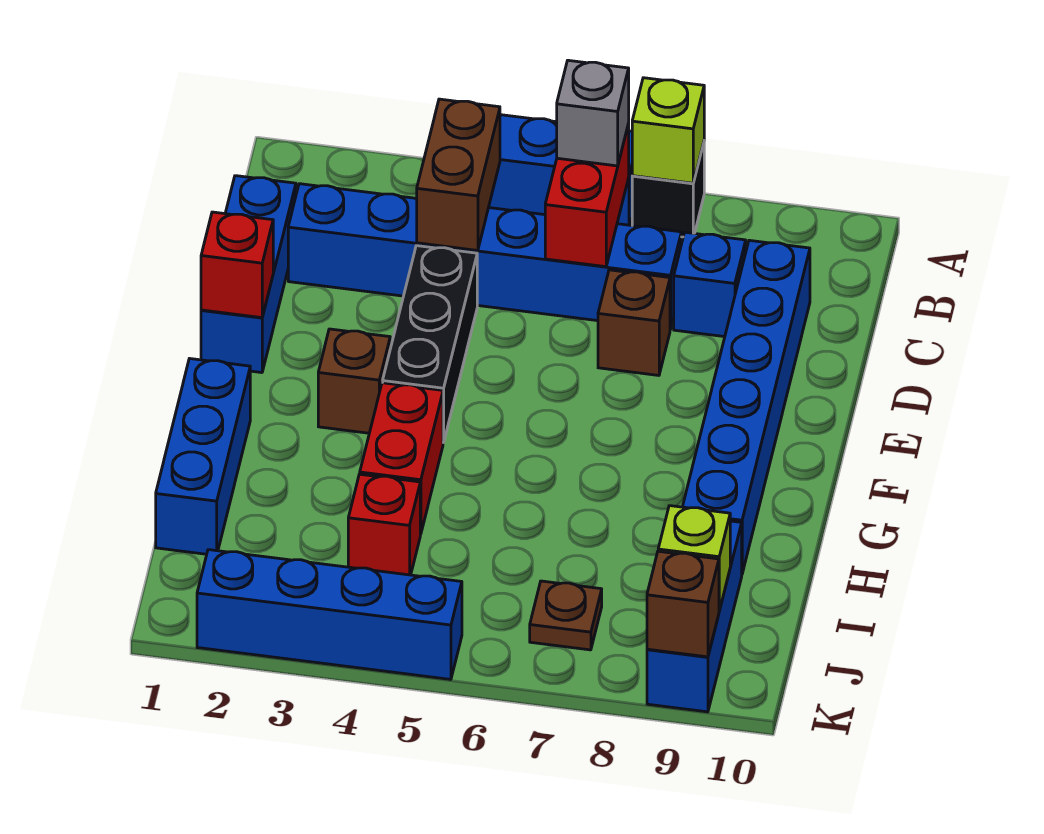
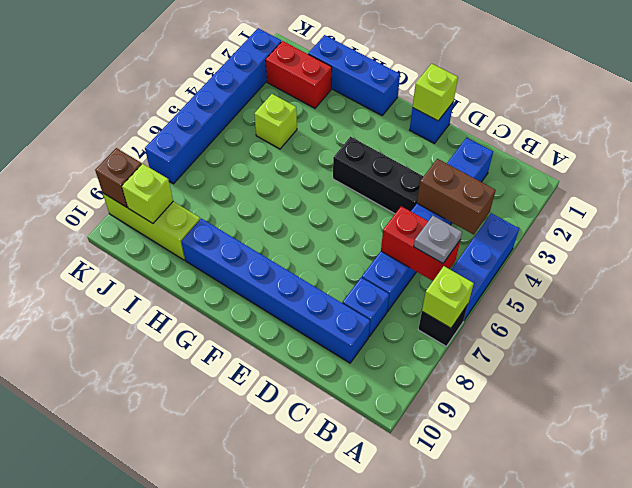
grey 1x1 brick [557,60,629,166] -> grey 1x1 plate [414,216,462,263]
blue 1x3 brick [201,176,296,373] -> blue 1x1 brick [410,103,453,144]
brown 1x1 brick [598,270,670,375] -> none
red 1x1 brick [201,212,273,318] -> lime 1x1 brick [412,64,458,121]
brown 1x1 brick [318,329,390,433] -> none
red 1x2 brick [360,383,443,534] -> red 1x2 brick moved to [266,41,332,108]
red 1x1 brick [348,474,420,575] -> lime 1x1 brick [254,94,297,149]
blue 1x3 brick [647,521,742,712] -> lime 1x3 brick [103,193,200,260]
brown 1x1 plate [530,581,602,650] -> none
blue 1x4 brick [197,550,462,679] -> blue 1x6 brick [145,28,281,184]

